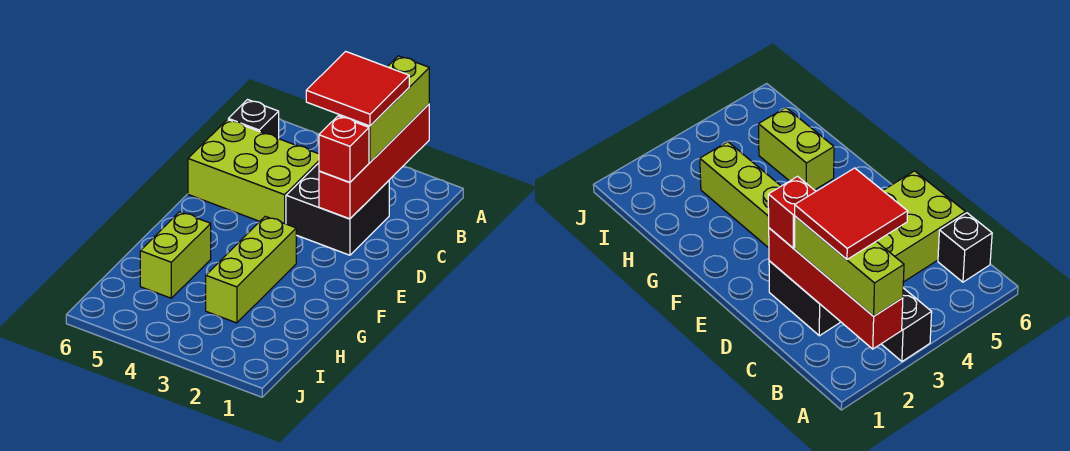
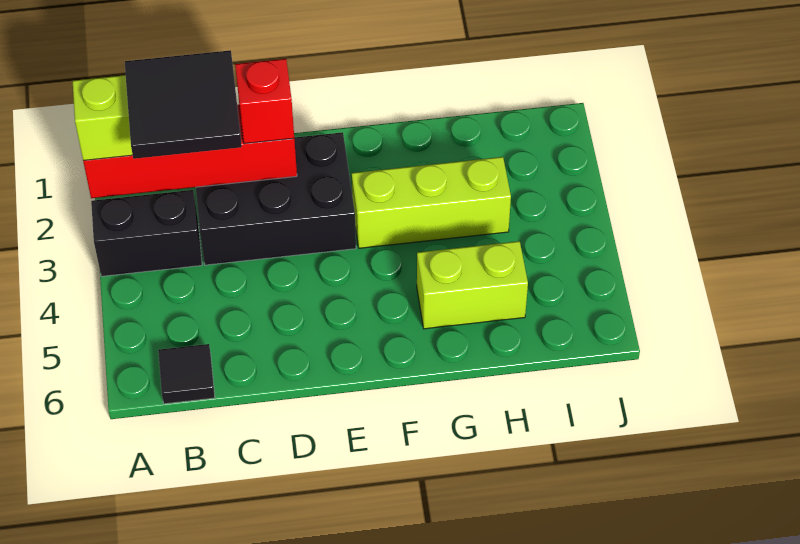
red 2x2 tile [306,51,409,126] -> black 2x2 tile [125,50,242,159]
black 1x1 brick [228,100,279,139] -> black 1x1 tile [158,344,215,404]
black 2x2 brick [286,163,389,255] -> black 2x3 brick [196,132,356,265]
lime 2x3 brick [188,120,319,224] -> none

